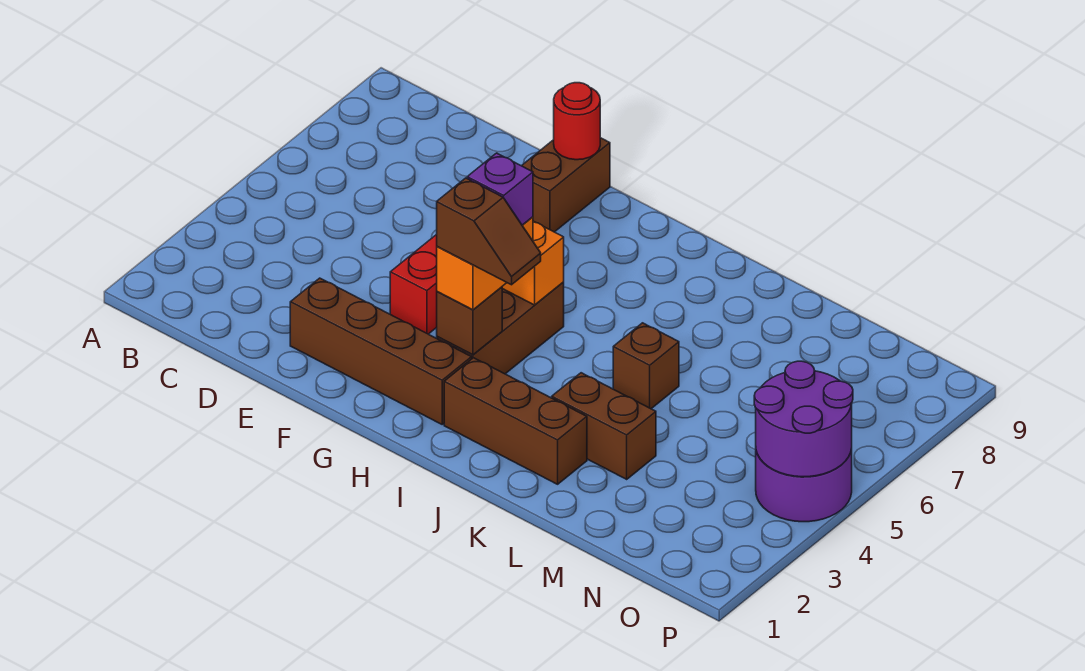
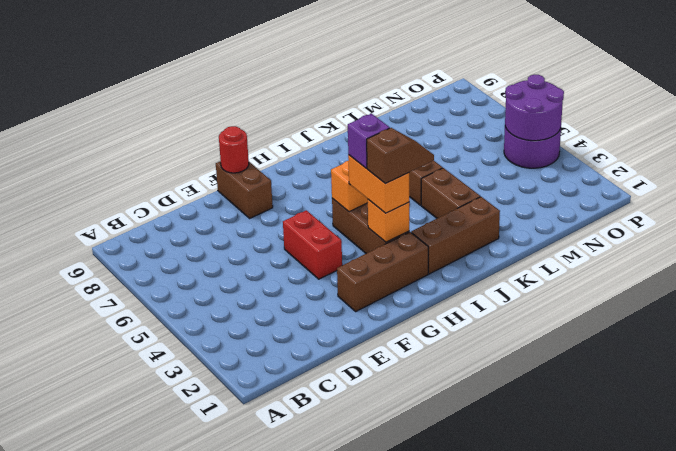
brown 1x4 brick [290,278,472,424] -> brown 1x3 brick [337,232,428,311]
brown 1x1 brick [437,287,502,355] -> orange 1x1 brick [368,200,409,242]
brown 1x2 brick [552,373,656,479] -> brown 1x2 brick turned to [421,168,480,218]

